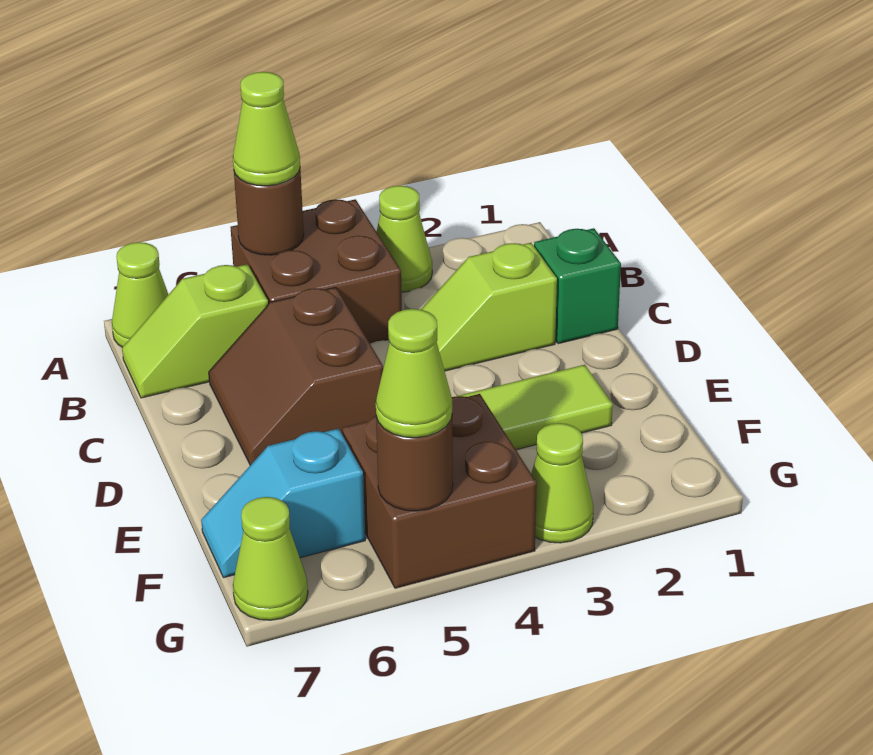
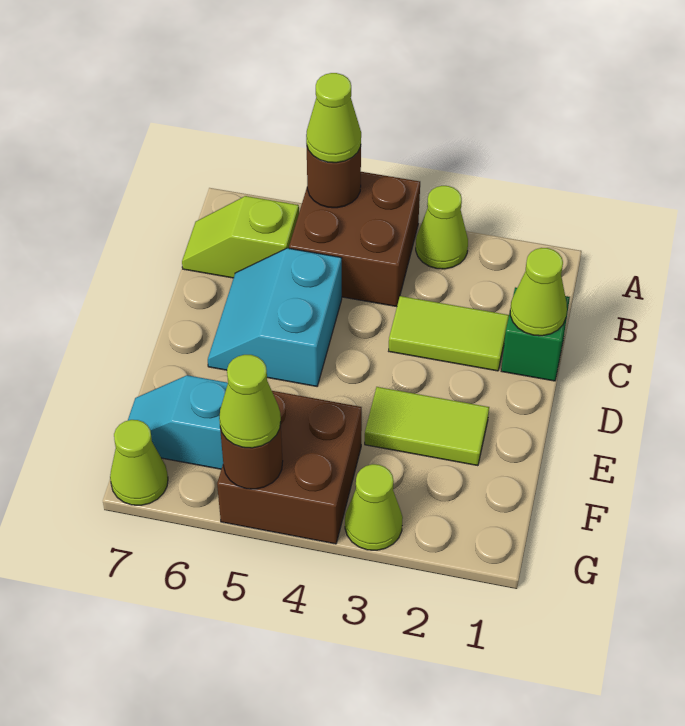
lime 1x1 cone [112,242,169,347] -> lime 1x1 cone moved to [510,248,567,336]
lime 1x2 slope [421,243,557,371] -> lime 1x2 tile [389,296,509,371]
brown 2x2 slope [209,287,383,465] -> cyan 2x2 slope [208,248,342,386]

